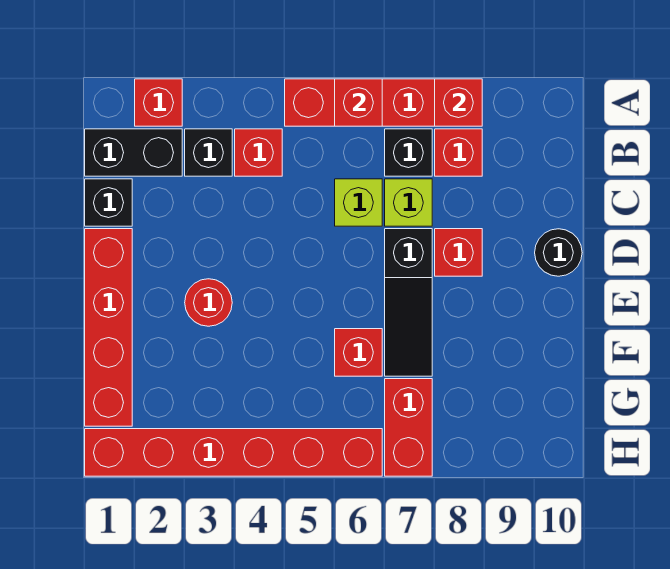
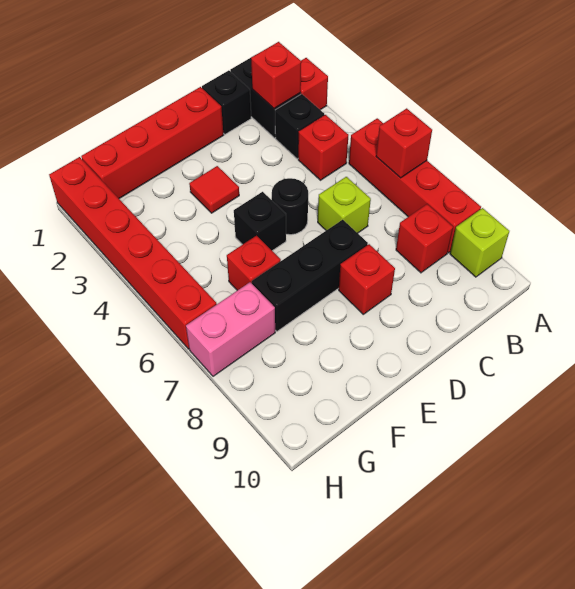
red 1x1 brick [435,79,482,126] -> red 1x1 brick moved to [251,42,301,109]
black 1x1 brick [385,129,432,176] -> black 1x1 brick moved to [234,192,286,251]
lime 1x1 brick [385,179,432,226] -> lime 1x1 brick moved to [450,208,509,277]
black 1x3 slope [385,229,432,376] -> black 1x3 brick [252,220,368,331]
black 1x1 round brick [535,229,582,276] -> black 1x1 round brick moved to [272,178,308,235]
red 1x1 round brick [185,279,232,326] -> red 1x1 tile [189,166,239,213]
red 1x2 brick [385,379,432,476] -> pink 1x2 brick [186,282,275,376]

